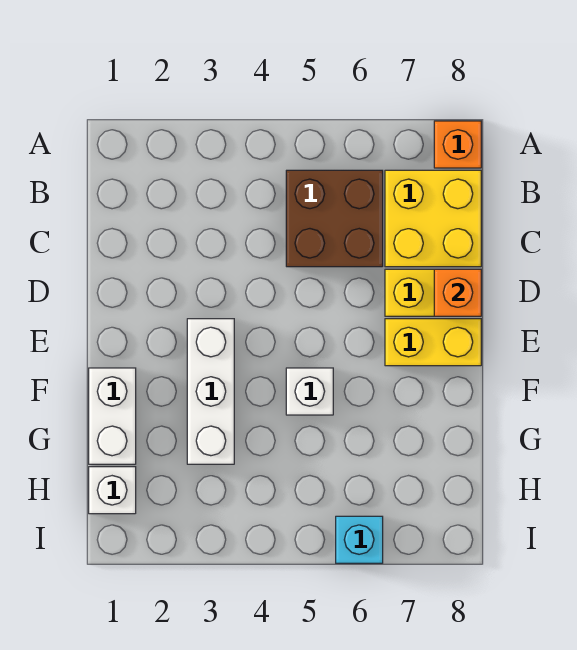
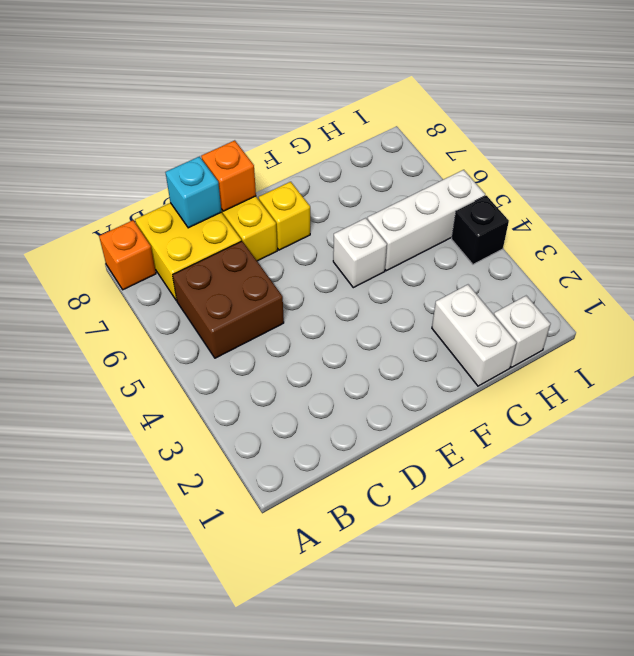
white 1x3 brick [187,319,234,464] -> white 1x3 brick moved to [367,170,485,271]
yellow 1x2 brick [385,319,481,366] -> yellow 1x1 brick [259,182,310,250]
white 1x2 brick [89,368,136,464] -> white 1x2 brick turned to [432,285,516,386]
none -> black 1x1 brick [452,196,509,264]
cyan 1x1 brick [336,516,383,563] -> cyan 1x1 brick moved to [166,157,222,228]

